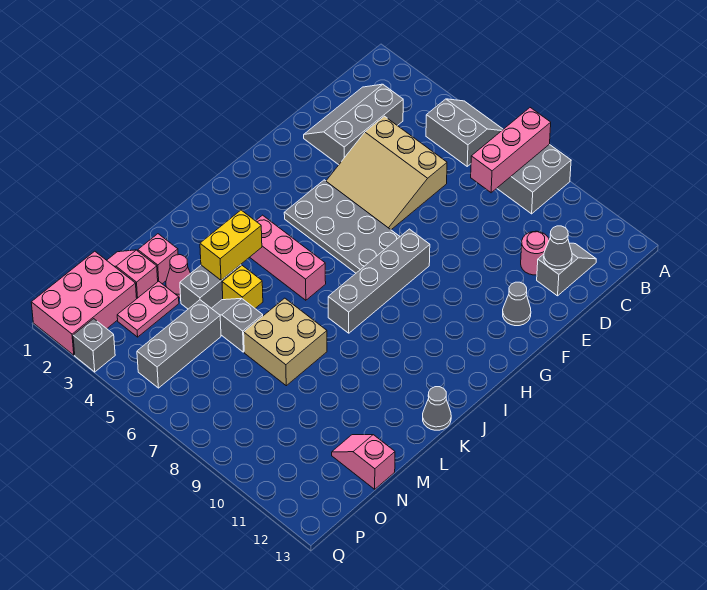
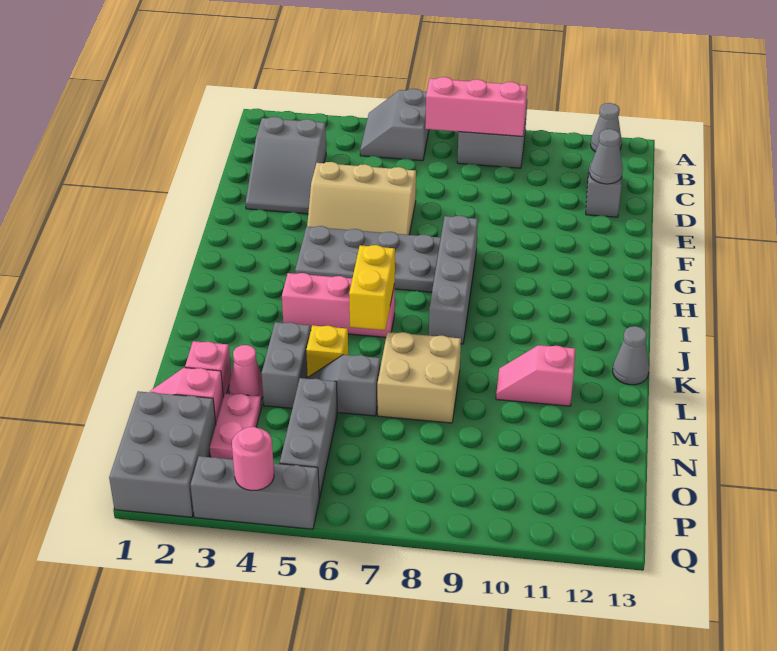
grey 2x2 slope [426,99,503,166] -> grey 2x2 slope turned to [360,89,429,161]
pink 1x3 brick [471,108,551,193] -> pink 1x3 brick turned to [425,77,527,136]
grey 2x3 slope [304,84,403,165] -> grey 2x3 slope turned to [246,117,326,214]
tan 3x3 slope [326,116,447,230] -> tan 2x3 slope [307,162,416,235]
pink 1x1 round brick [521,231,549,275] -> pink 1x1 round brick moved to [232,427,274,491]
grey 1x1 cone [503,282,531,326] -> grey 1x1 cone moved to [590,103,622,152]
yellow 1x2 brick [200,210,262,280] -> yellow 1x2 brick moved to [349,245,395,330]
pink 1x2 slope [332,435,395,489] -> pink 1x2 slope moved to [496,345,576,406]
pink 2x3 brick [31,251,137,355] -> grey 2x3 brick [109,391,216,517]
grey 1x1 brick [73,319,115,372] -> grey 1x3 brick [190,456,319,529]

